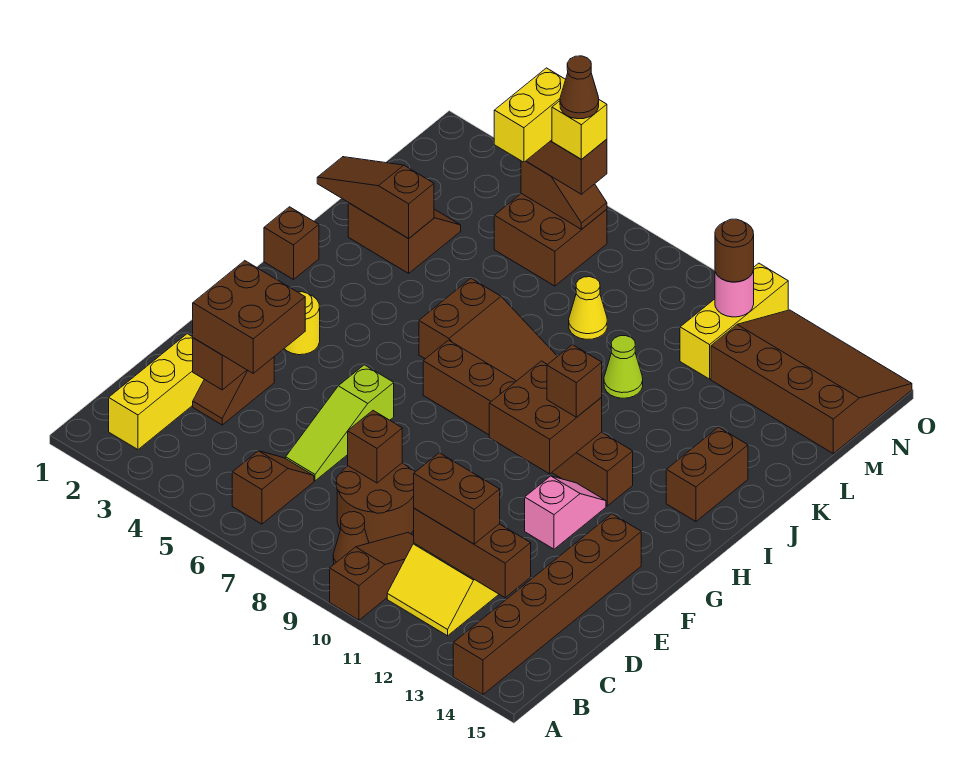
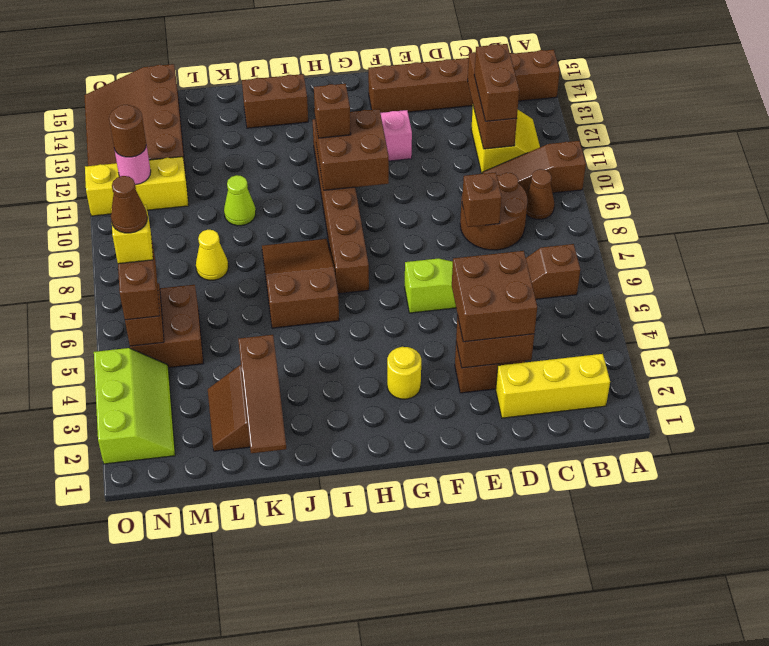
brown 1x1 brick [264,207,319,279] -> none
yellow 1x2 brick [494,68,566,162] -> none
none -> lime 2x3 slope [94,348,175,464]

